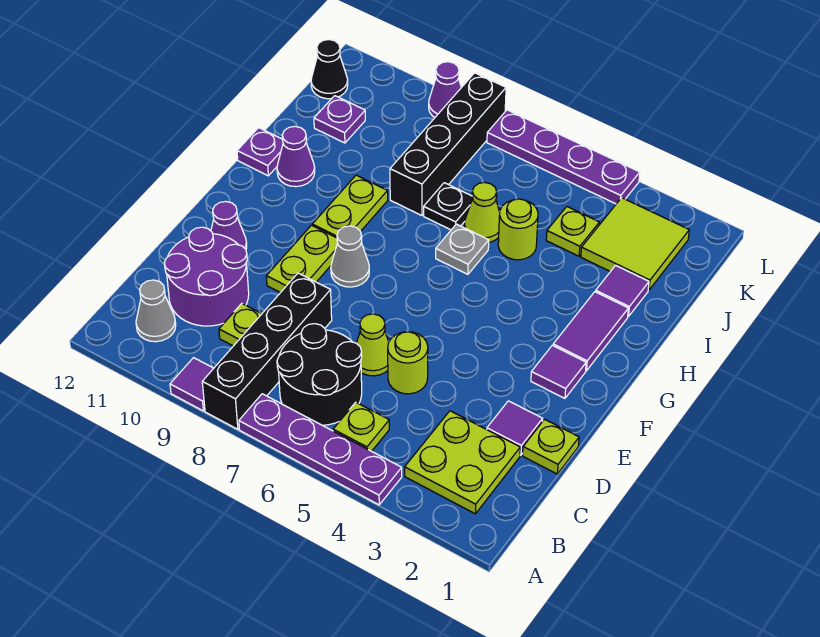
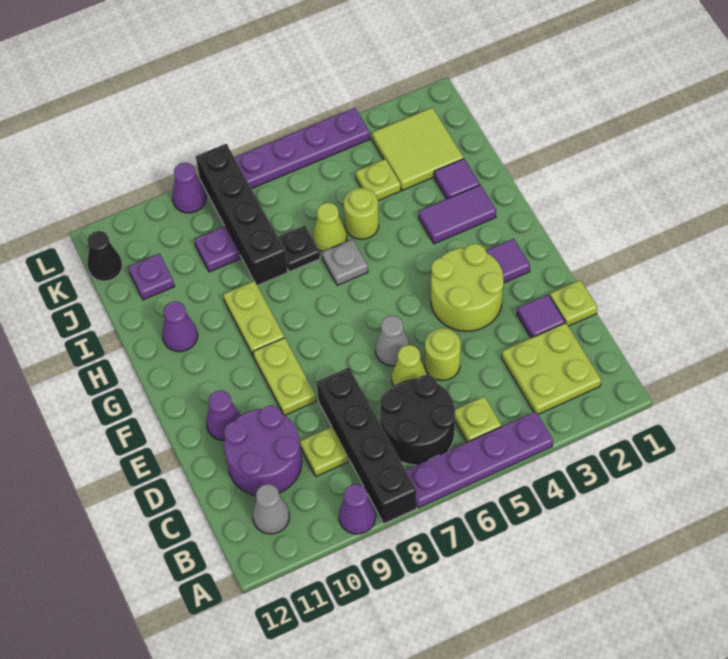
purple 1x1 tile [170,358,214,411] -> purple 1x1 cone [339,484,376,534]
none -> lime 2x2 round brick [431,244,504,331]
grey 1x1 cone [331,226,369,287] -> grey 1x1 cone moved to [375,315,410,366]
purple 1x2 tile [553,292,628,371] -> purple 1x2 tile turned to [419,185,496,244]
purple 1x1 plate [237,128,283,176] -> purple 1x1 plate moved to [194,226,240,272]

